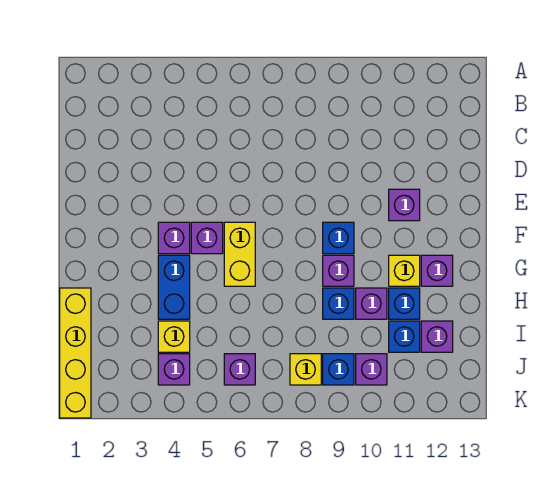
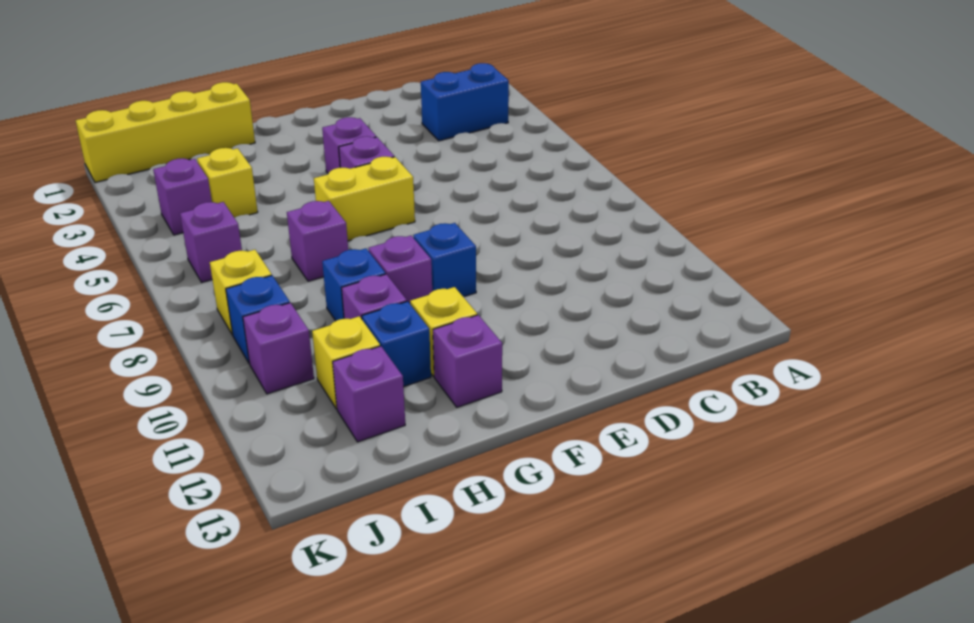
purple 1x1 brick [389,189,420,221] -> purple 1x1 brick moved to [287,201,348,281]
blue 1x2 brick [158,255,190,319] -> blue 1x2 brick moved to [421,63,509,141]
blue 1x1 brick [389,321,420,352] -> yellow 1x1 brick [312,316,380,409]

